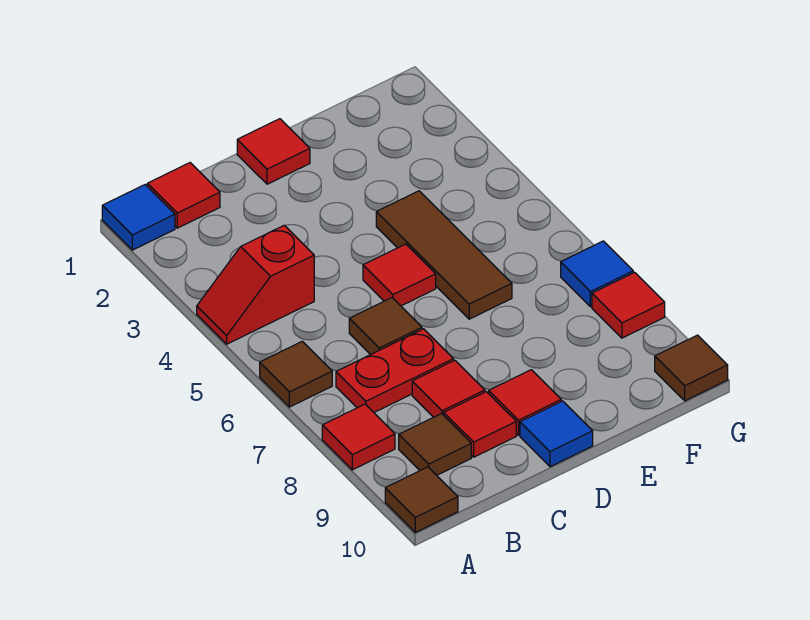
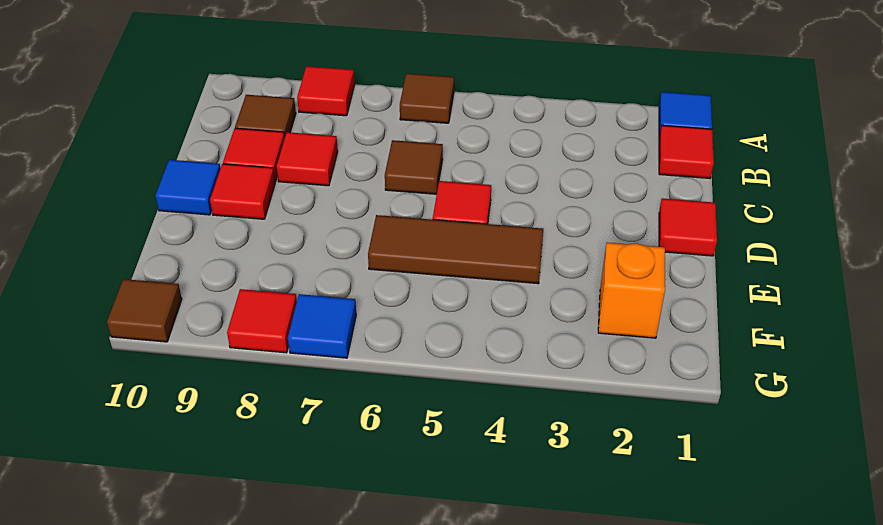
red 1x2 slope [197,225,314,344] -> none
brown 1x1 tile [385,467,458,532] -> none
red 1x2 plate [336,329,454,412] -> none
none -> orange 1x1 brick [598,242,665,338]

